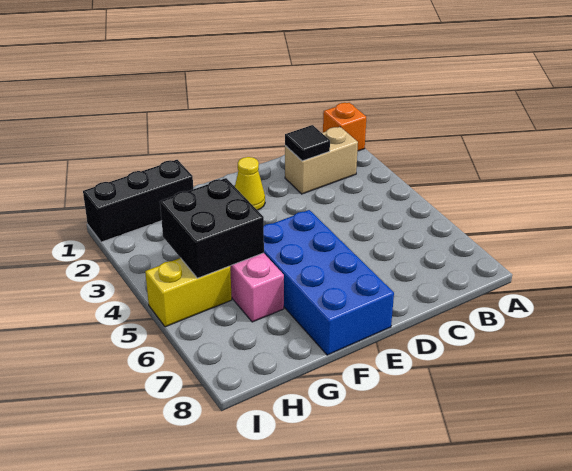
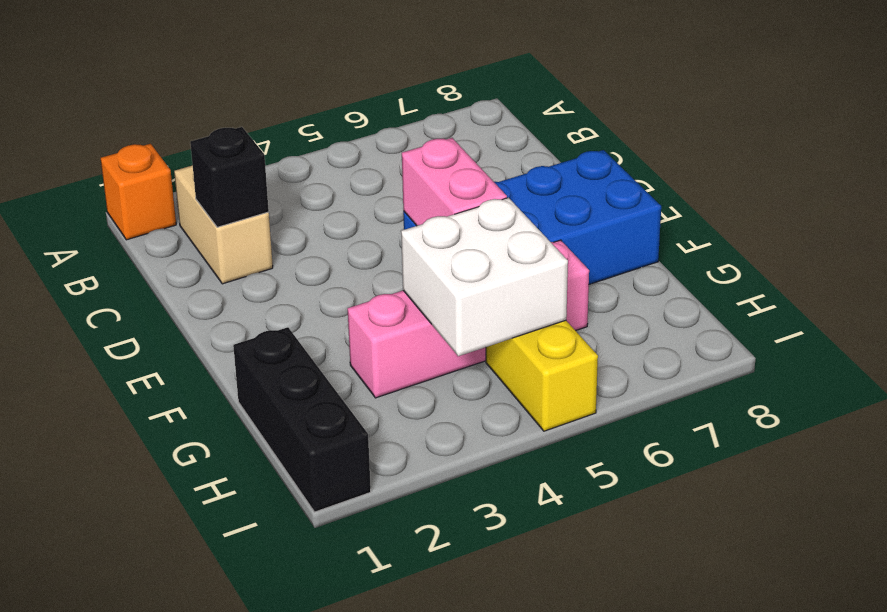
black 1x1 tile [285,125,330,161] -> black 1x1 brick [190,127,269,227]
yellow 1x1 cone [235,157,265,210] -> none
none -> pink 1x2 brick [402,138,507,226]
black 2x2 brick [160,178,264,278] -> white 2x2 brick [401,198,568,356]

